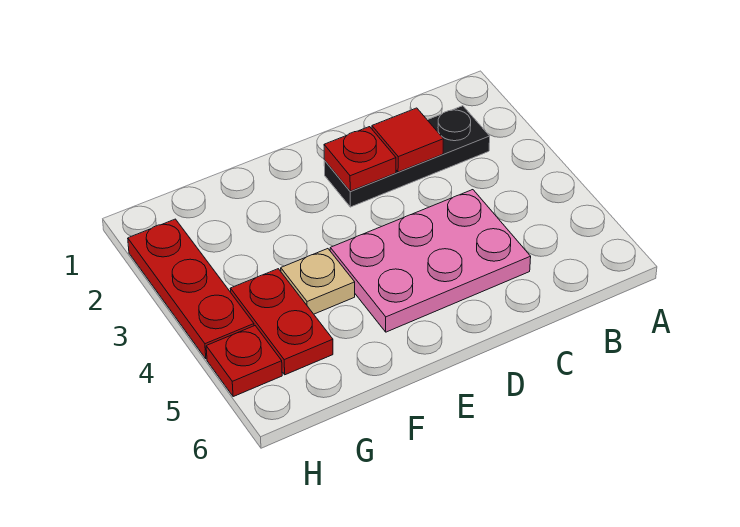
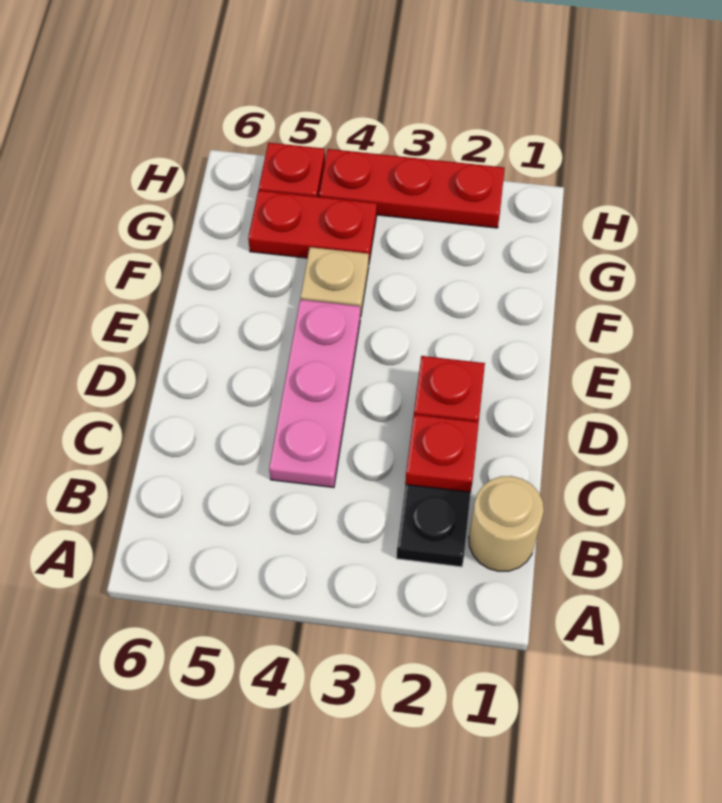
none -> tan 1x1 round brick [469,476,544,571]
red 1x1 tile [372,108,444,172] -> red 1x1 plate [405,415,479,492]
pink 2x3 plate [330,190,531,332] -> pink 1x3 plate [269,300,360,488]

